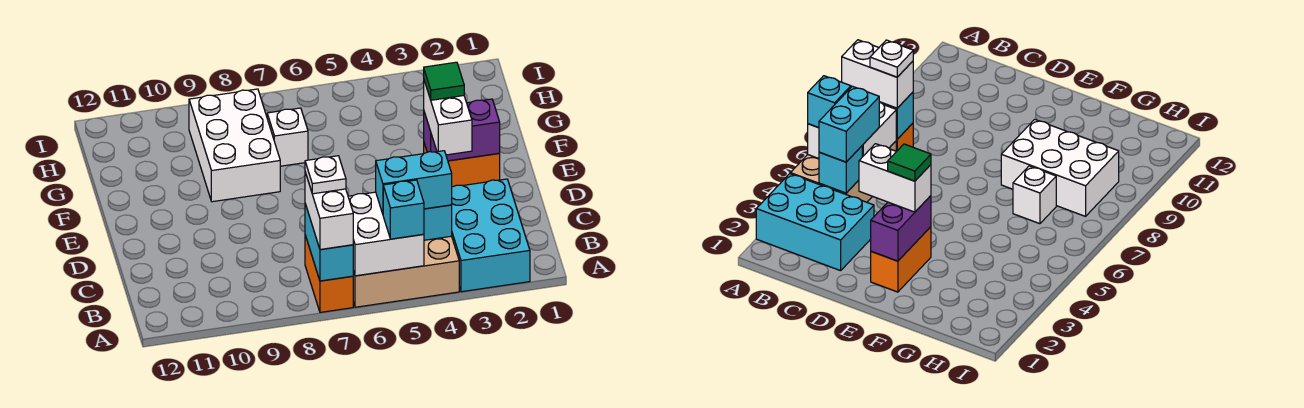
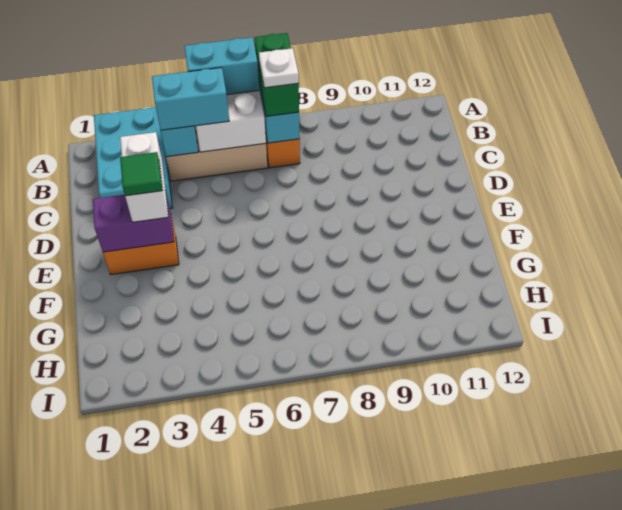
cyan 1x1 brick [383,180,424,239] -> cyan 1x2 brick [184,37,259,95]
white 1x2 brick [305,172,353,250] -> green 1x2 brick [255,33,299,116]
white 2x3 brick [189,89,280,202] -> none
white 1x1 brick [267,108,308,166] -> none

